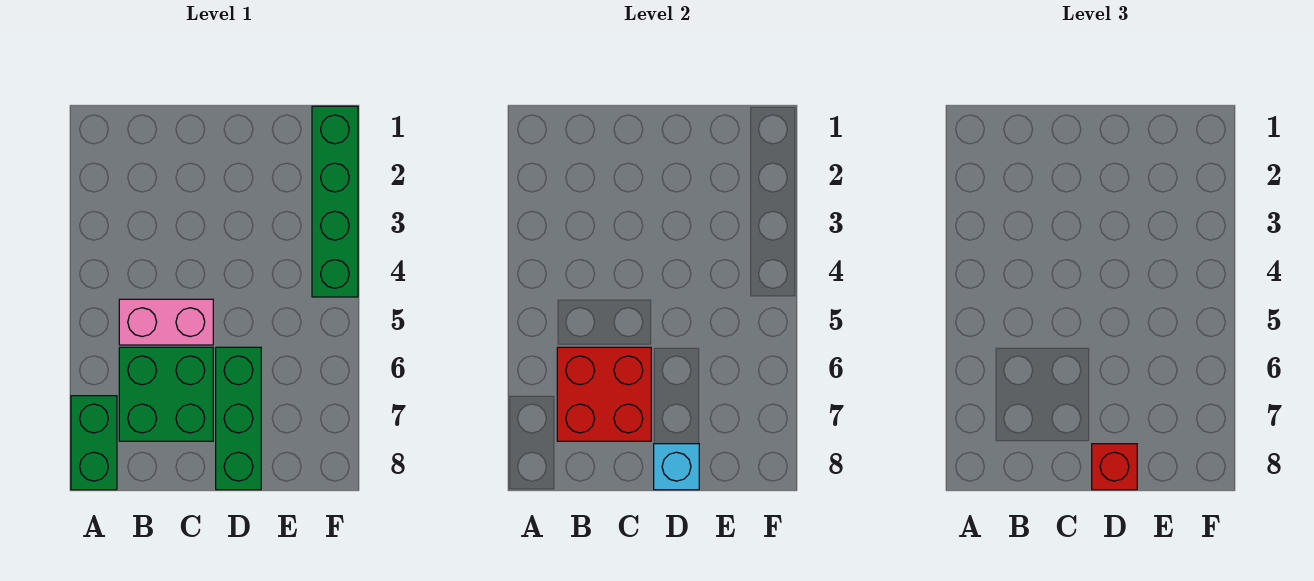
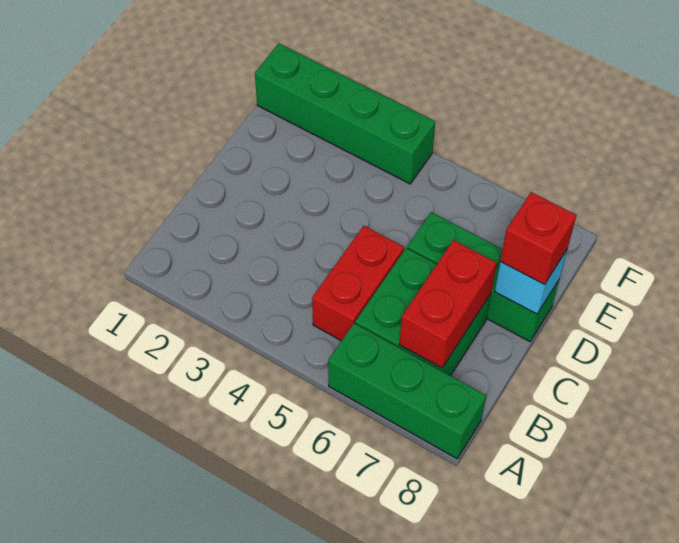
green 1x2 brick [71,396,117,490] -> green 1x3 brick [328,323,486,459]
pink 1x2 brick [119,299,213,345] -> red 1x2 brick [312,226,404,341]
red 2x2 brick [557,347,651,441] -> red 1x2 brick [399,240,497,368]

